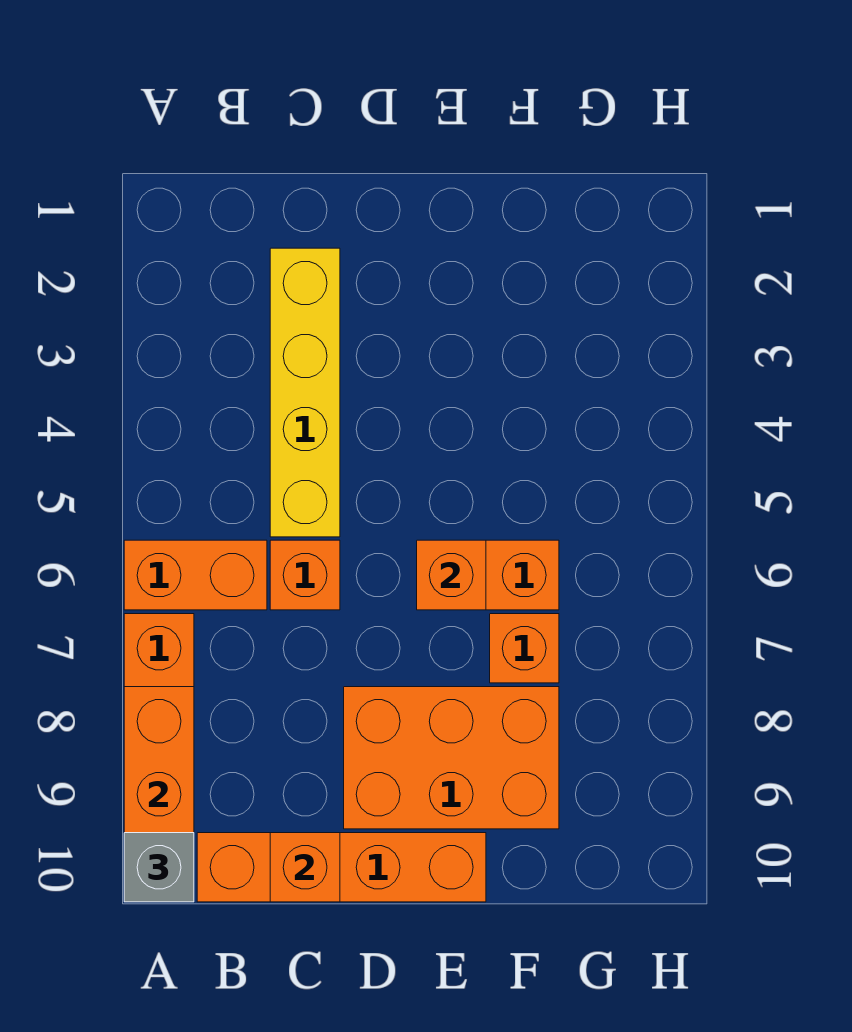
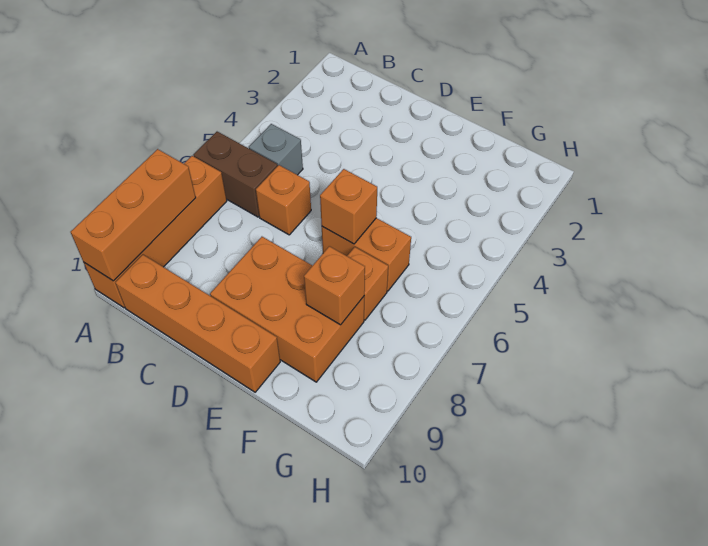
orange 1x2 brick [124,540,267,610] -> brown 1x2 brick [194,132,277,217]
grey 1x1 brick [124,833,194,902] -> grey 1x1 brick moved to [249,124,303,175]
yellow 1x4 brick [270,248,340,537] -> none
orange 1x1 brick [270,833,340,902] -> orange 1x1 brick moved to [304,246,365,325]

